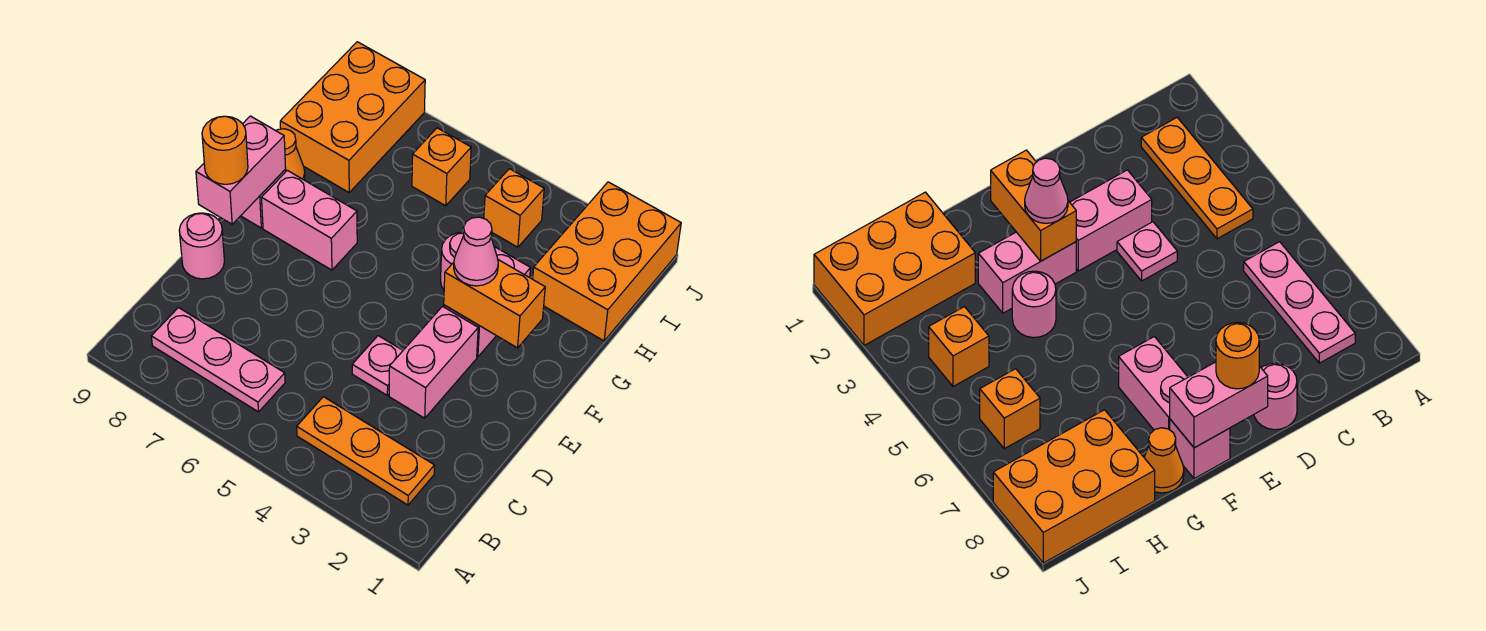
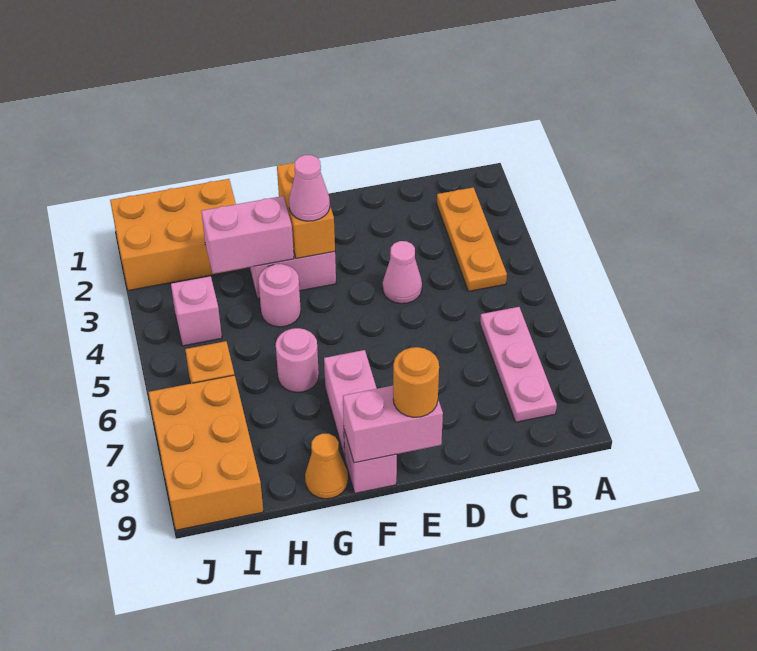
pink 1x2 brick [389,307,478,418] -> pink 1x2 brick moved to [201,196,294,274]
pink 1x1 plate [352,336,403,395] -> pink 1x1 cone [383,241,422,304]
pink 1x1 round brick [179,213,224,279] -> pink 1x1 round brick moved to [276,328,319,392]
orange 2x3 brick [280,42,425,192] -> orange 2x3 brick turned to [149,375,263,530]
orange 1x1 brick [484,169,544,247] -> pink 1x1 brick [171,276,222,346]

